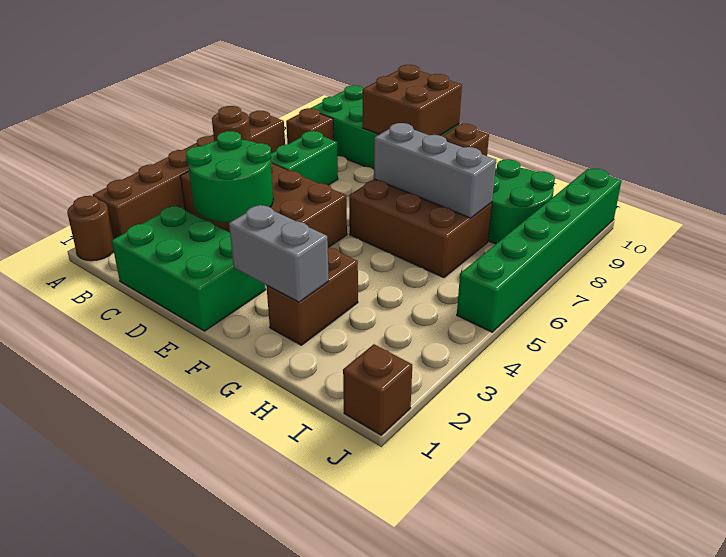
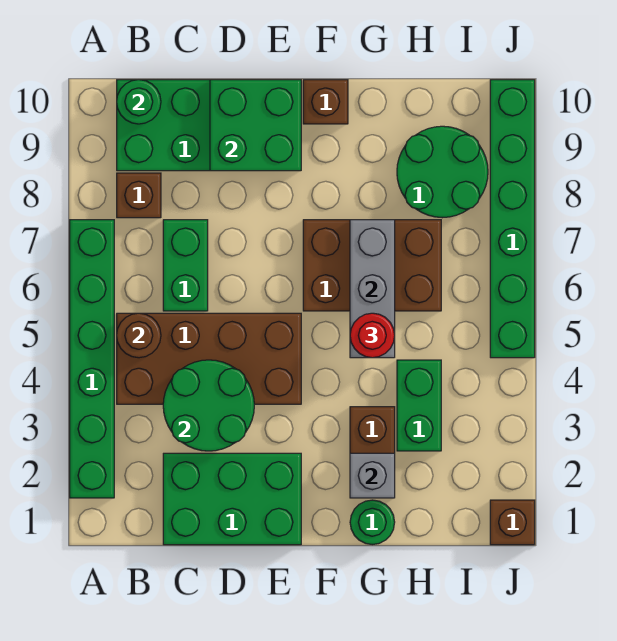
brown 1x1 round brick [67,196,114,261] -> none
brown 1x6 brick [93,111,285,239] -> green 1x6 brick [70,220,114,498]
none -> green 1x1 round brick [117,80,161,124]
brown 2x2 brick [363,65,462,135] -> green 2x2 brick [210,80,301,171]
grey 1x2 brick [229,205,329,302] -> grey 1x1 brick [350,453,395,498]
grey 1x3 brick [374,123,496,218] -> grey 1x3 brick turned to [350,220,395,358]
none -> green 1x1 round brick [350,500,395,545]
none -> red 1x1 round brick [350,313,395,358]
none -> green 1x2 brick [397,360,441,451]

